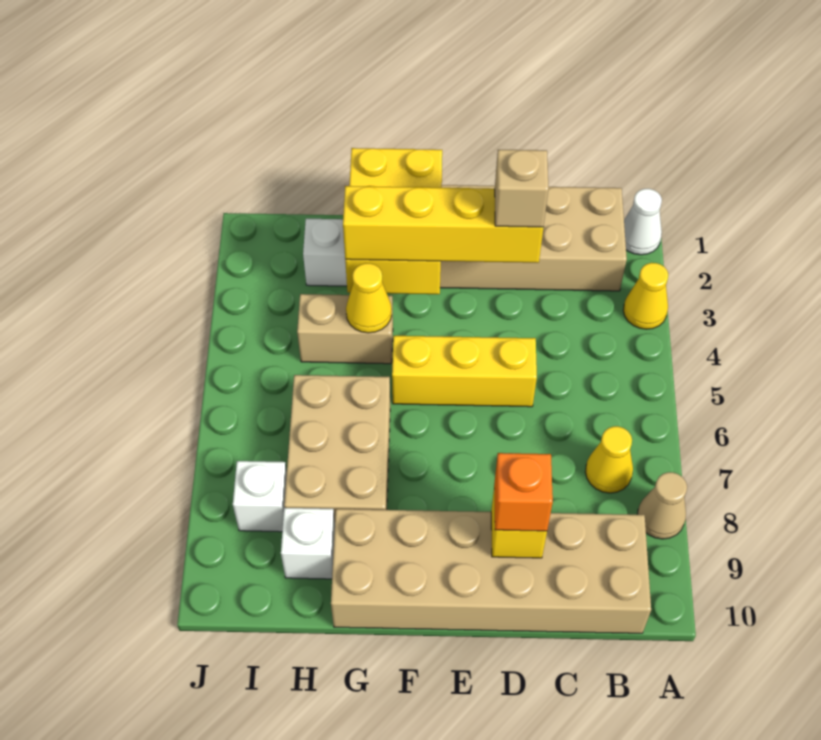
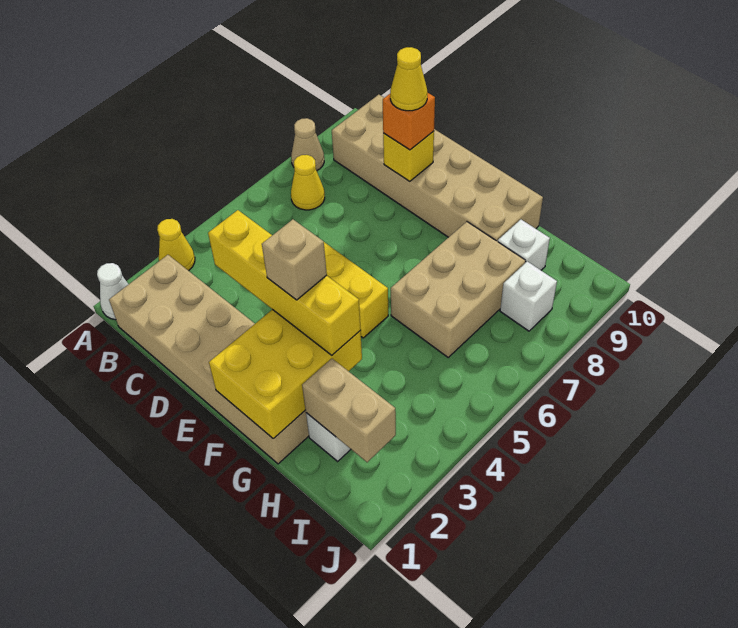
tan 1x1 brick [495,150,549,227] -> tan 1x1 brick moved to [262,219,327,300]
tan 1x2 brick [297,294,393,364] -> tan 1x2 brick moved to [302,359,396,462]
yellow 1x1 cone [346,263,392,333] -> yellow 1x1 cone moved to [390,47,428,111]

